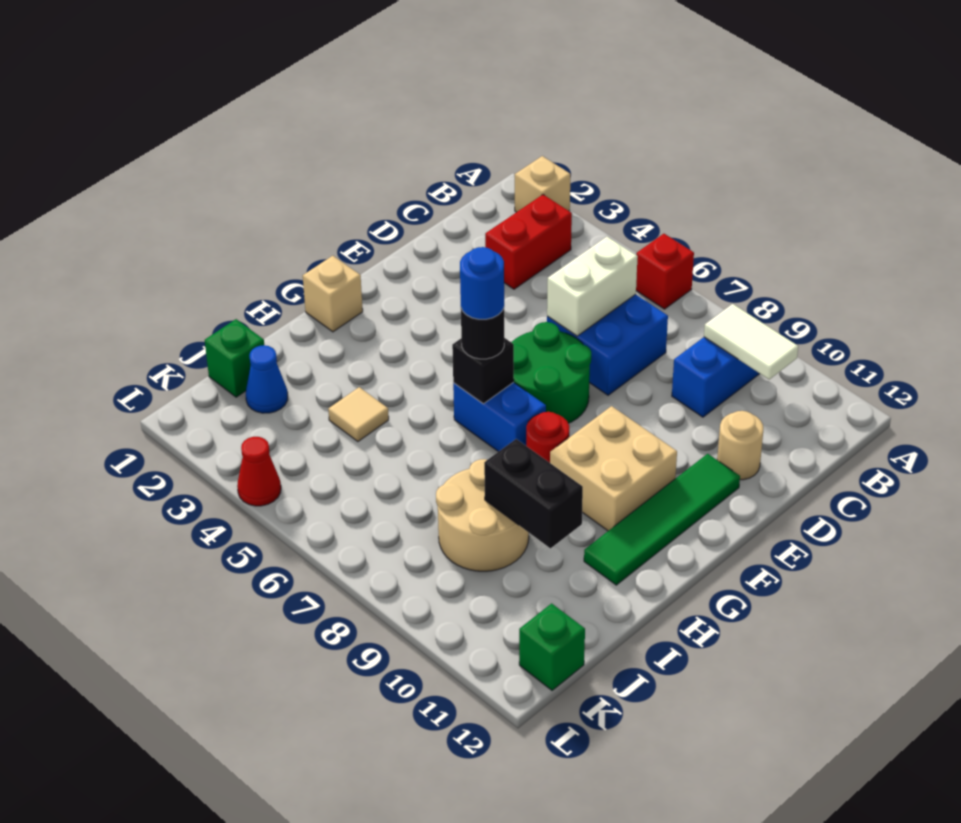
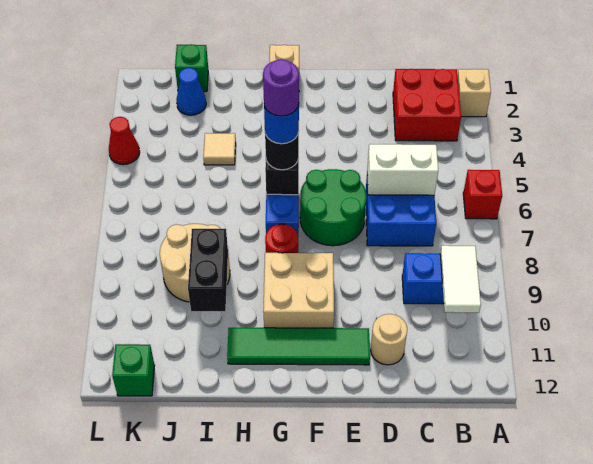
red 1x2 brick [485,195,572,289] -> red 2x2 brick [393,69,461,141]
none -> purple 1x1 round brick [263,59,299,116]

